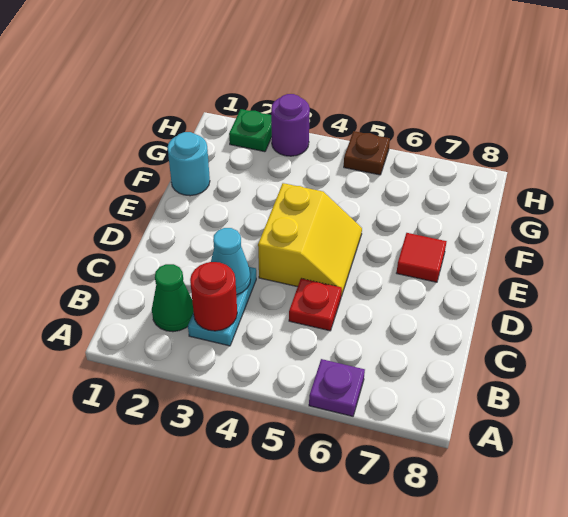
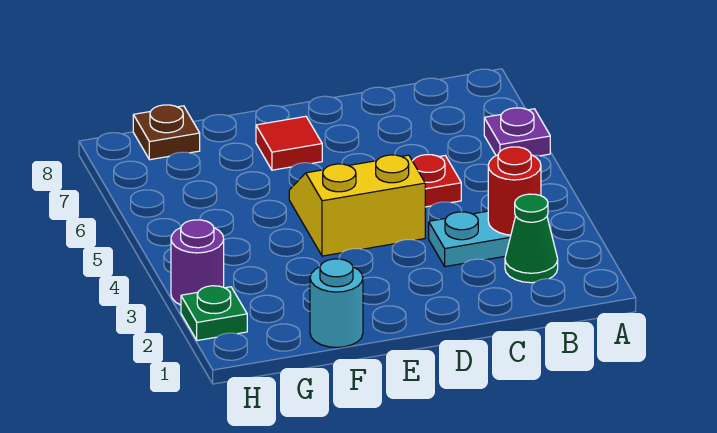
cyan 1x1 cone [211,228,251,295] -> none
brown 1x1 plate [344,131,390,175] -> brown 1x1 plate moved to [133,105,200,160]

